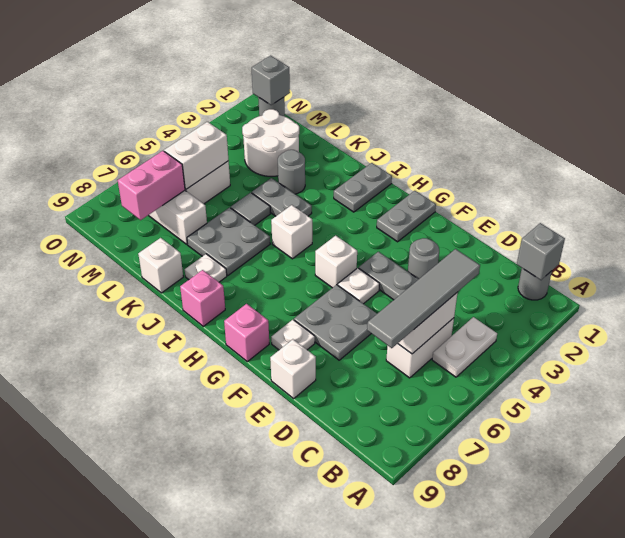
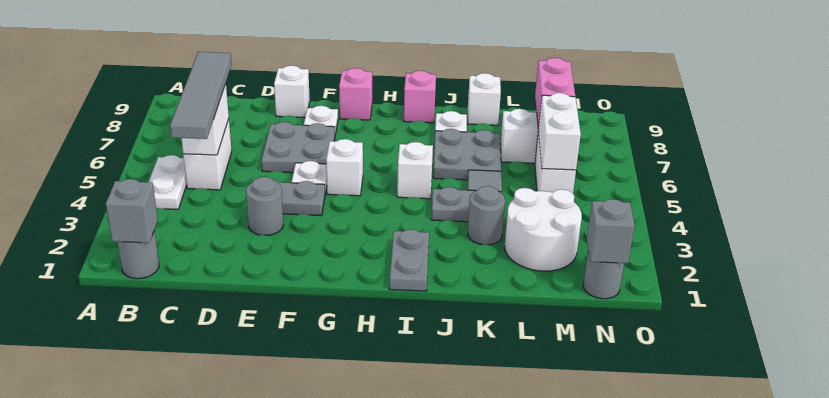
grey 1x2 plate [377,191,436,242] -> none

